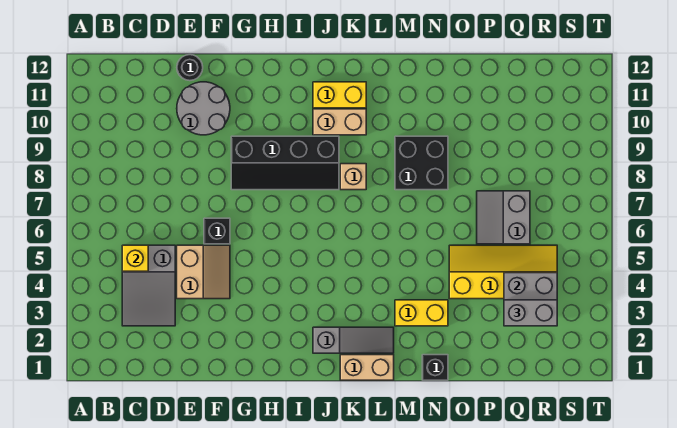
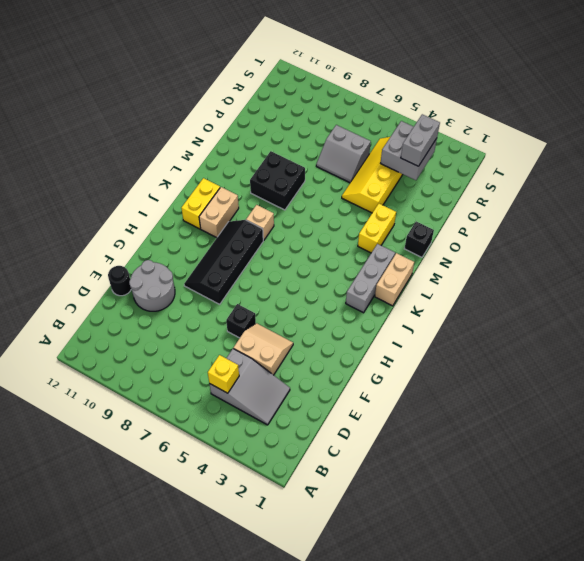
black 2x4 slope [231,136,339,190] -> black 2x4 slope turned to [184,220,263,304]
grey 1x3 slope [313,327,394,353] -> grey 1x3 brick [346,244,395,313]

